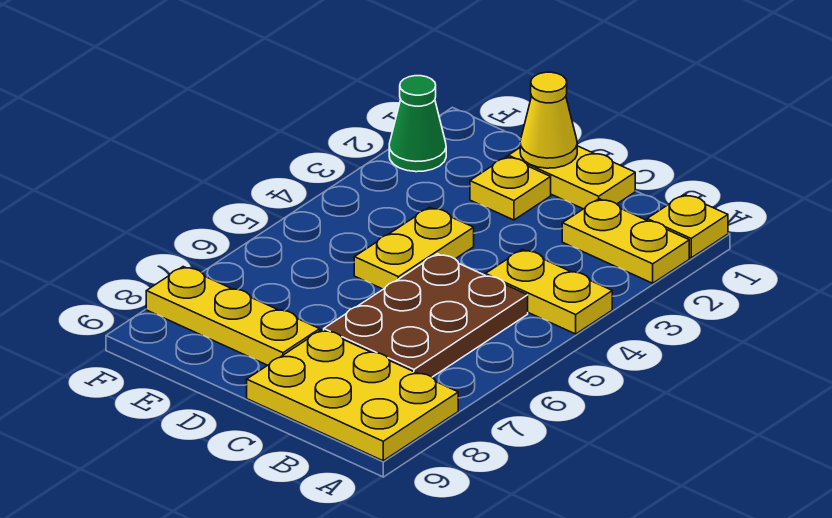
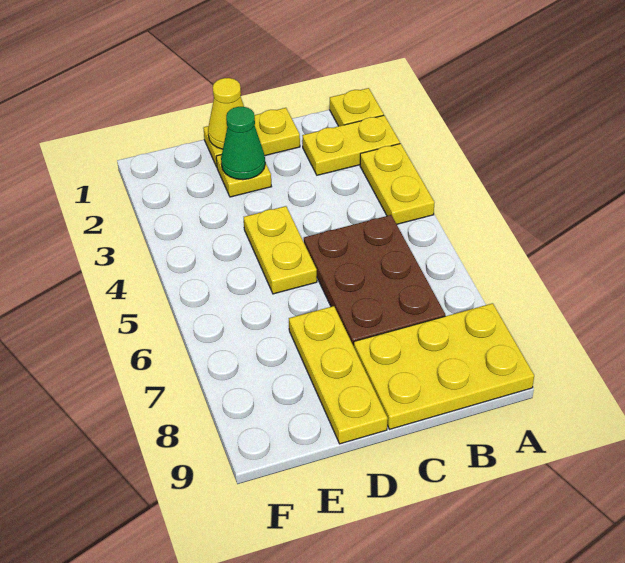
yellow 1x2 plate [485,250,612,334] -> yellow 1x2 plate turned to [360,144,434,224]
yellow 1x3 plate [146,267,320,365] -> yellow 1x3 plate turned to [289,306,388,444]
green 1x1 cone [389,76,446,172] -> green 1x1 cone moved to [221,107,265,180]

